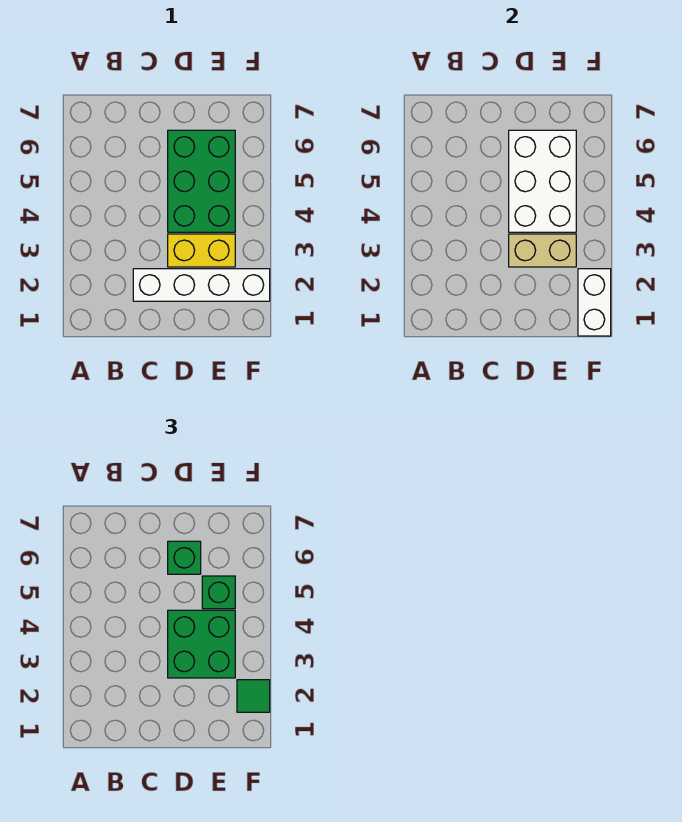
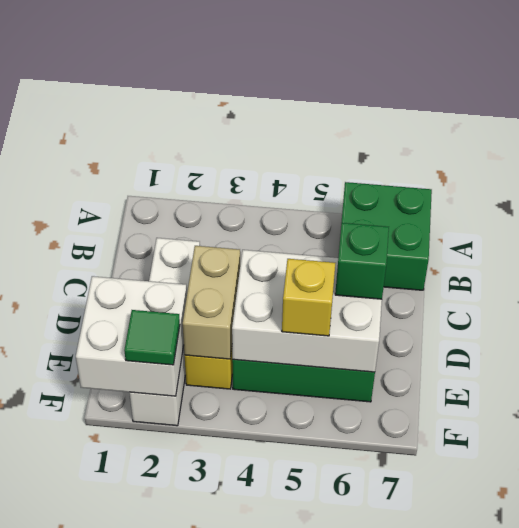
green 2x2 brick [168,610,235,678] -> green 2x2 brick moved to [342,182,432,290]
green 1x1 brick [202,576,235,609] -> yellow 1x1 brick [282,259,335,336]
white 1x2 brick [578,269,611,336] -> white 2x2 brick [76,276,187,396]

